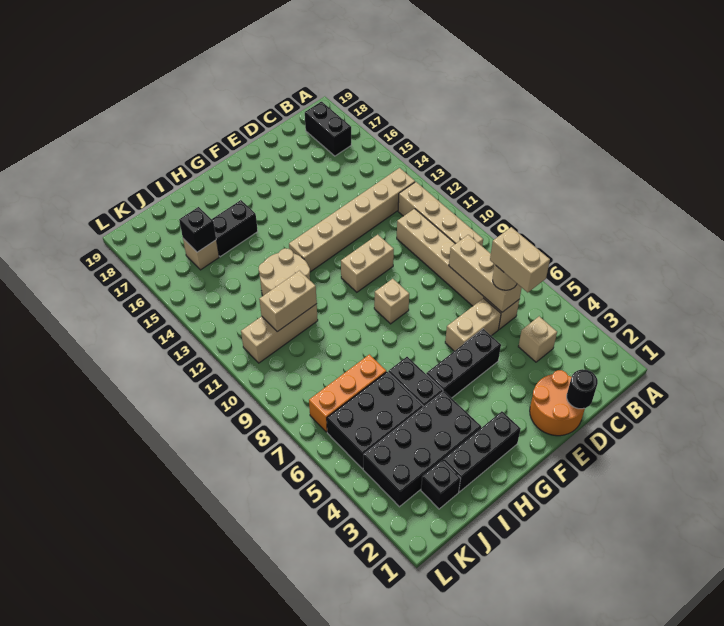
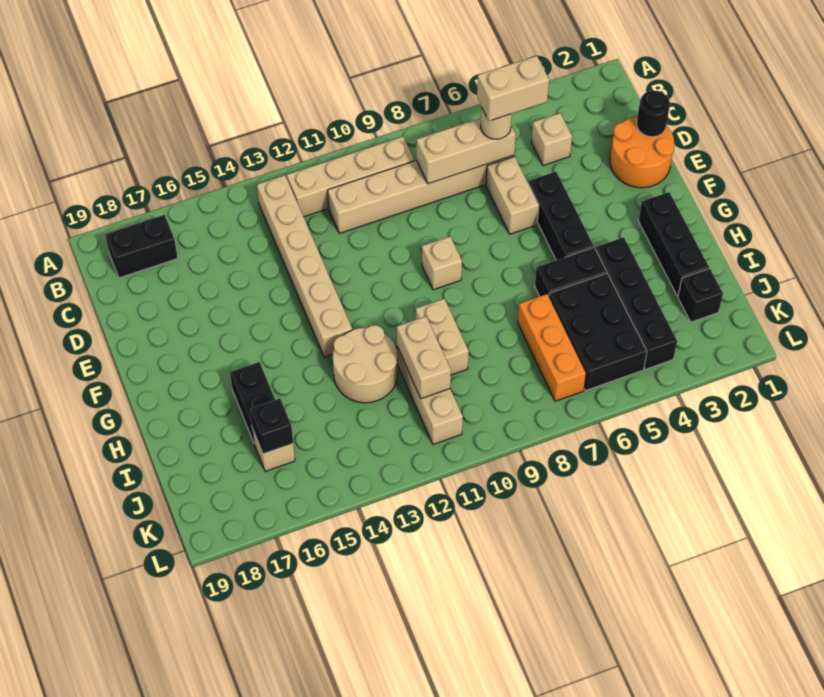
tan 1x2 brick [341,235,394,292] -> tan 1x2 brick moved to [416,299,469,375]
black 2x4 brick [363,391,481,507] -> black 1x4 brick [596,237,677,369]

